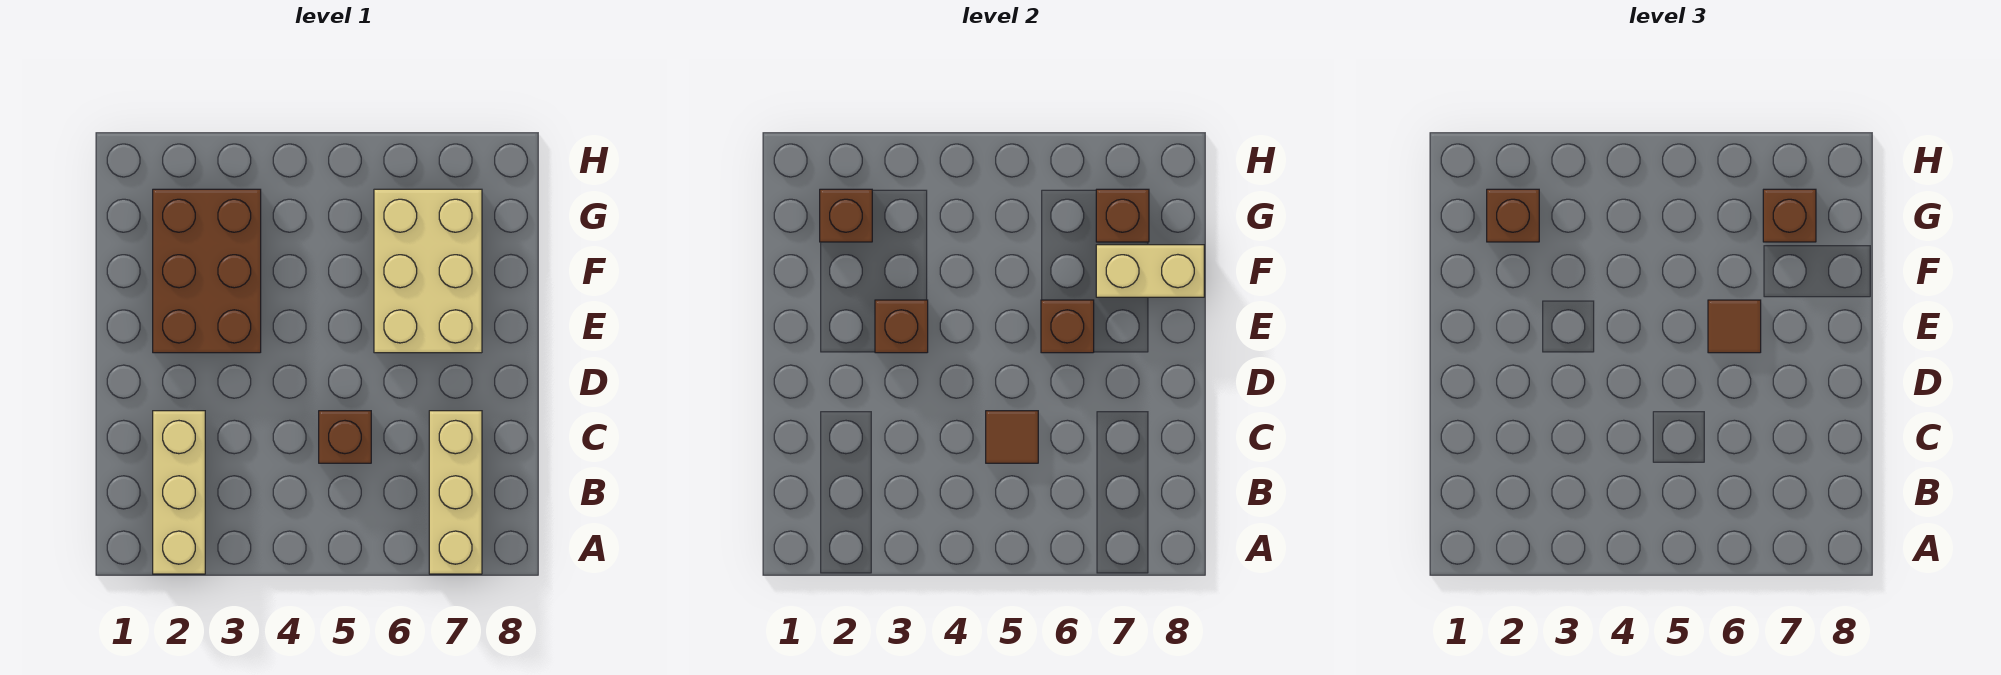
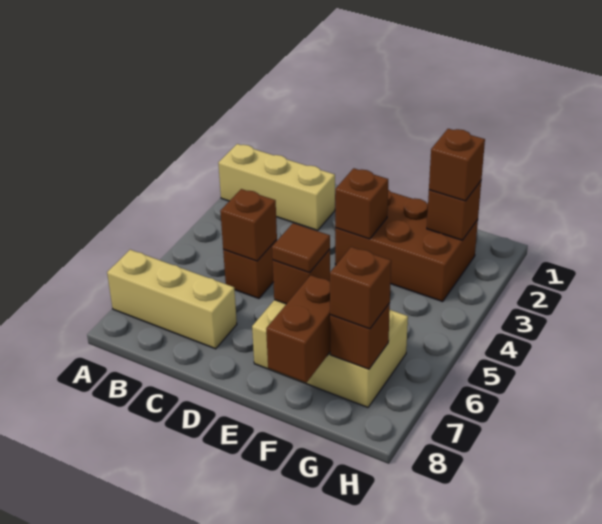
brown 1x1 tile [986,411,1038,463] -> brown 1x1 brick [220,189,277,261]
tan 1x2 brick [1096,245,1204,297] -> brown 1x2 brick [266,275,330,383]

